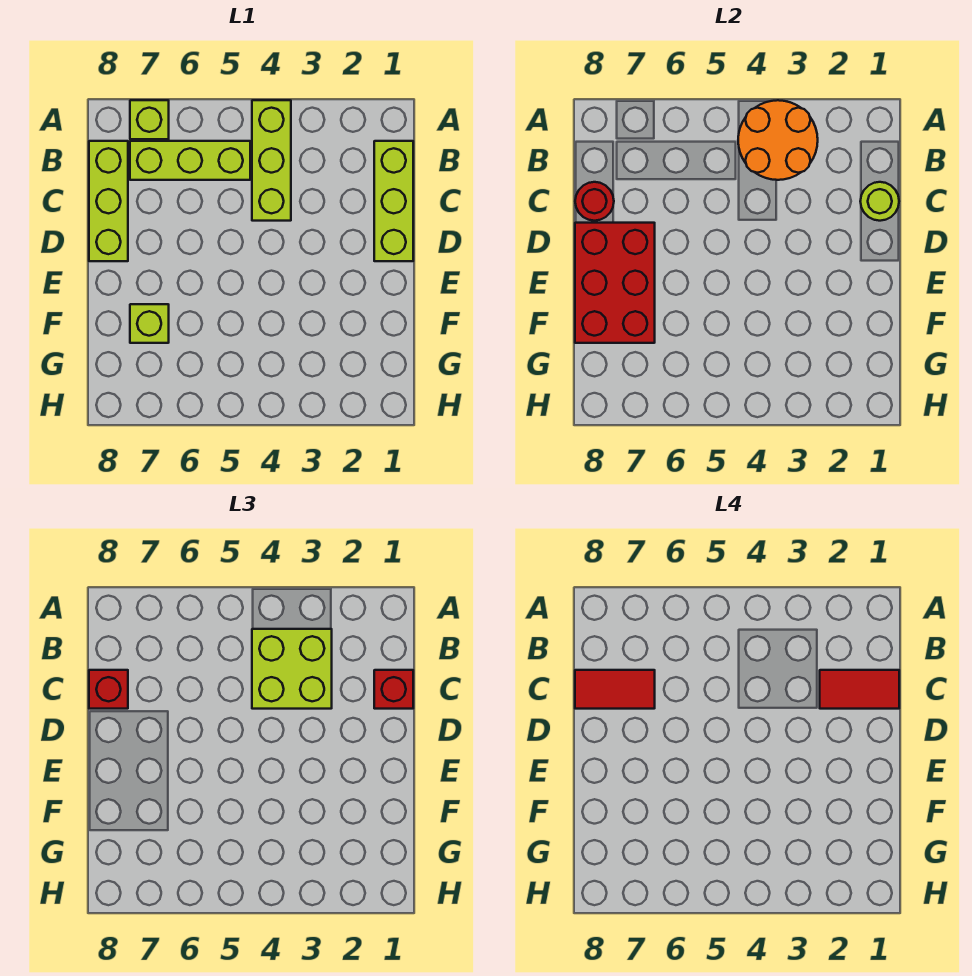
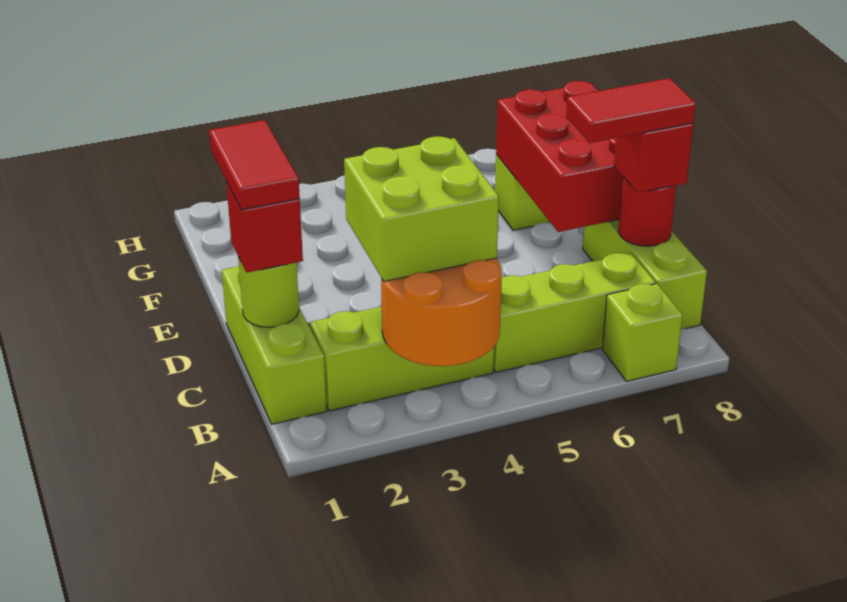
lime 1x3 brick [252,100,291,221] -> lime 1x3 brick turned to [310,307,494,411]
red 1x2 tile [820,670,899,709] -> red 1x2 tile turned to [209,120,300,210]

